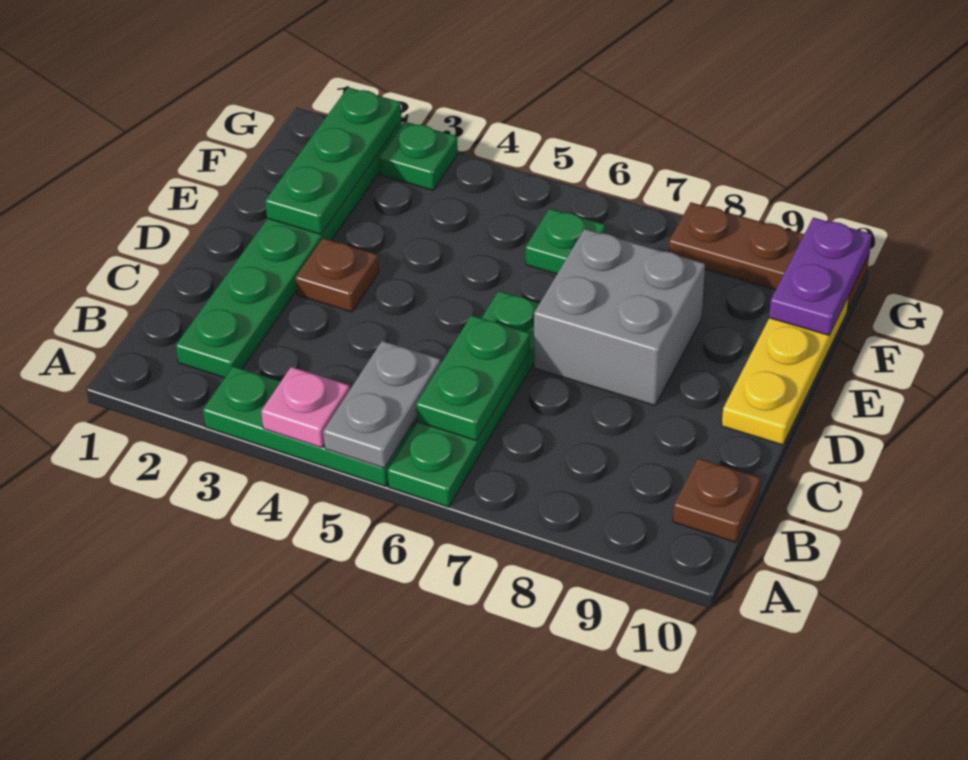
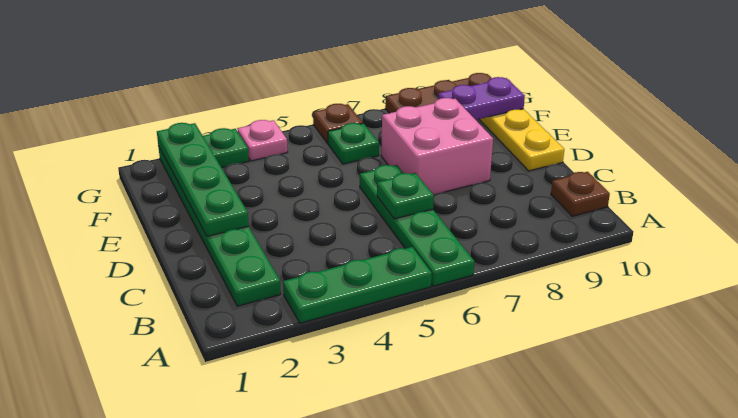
pink 1x1 plate [261,367,350,448] -> pink 1x1 plate moved to [237,120,288,161]
grey 1x2 plate [323,341,441,468] -> none
green 1x2 plate [416,315,530,441] -> green 1x1 plate [377,173,434,219]
brown 1x1 plate [295,238,379,312] -> brown 1x1 plate moved to [313,104,363,144]
grey 2x2 brick [534,229,705,405] -> pink 2x2 brick [381,98,493,195]
green 1x3 plate [265,87,402,234] -> green 1x4 plate [157,123,249,237]
purple 1x2 plate [769,218,872,335] -> purple 1x2 plate turned to [438,77,525,120]

